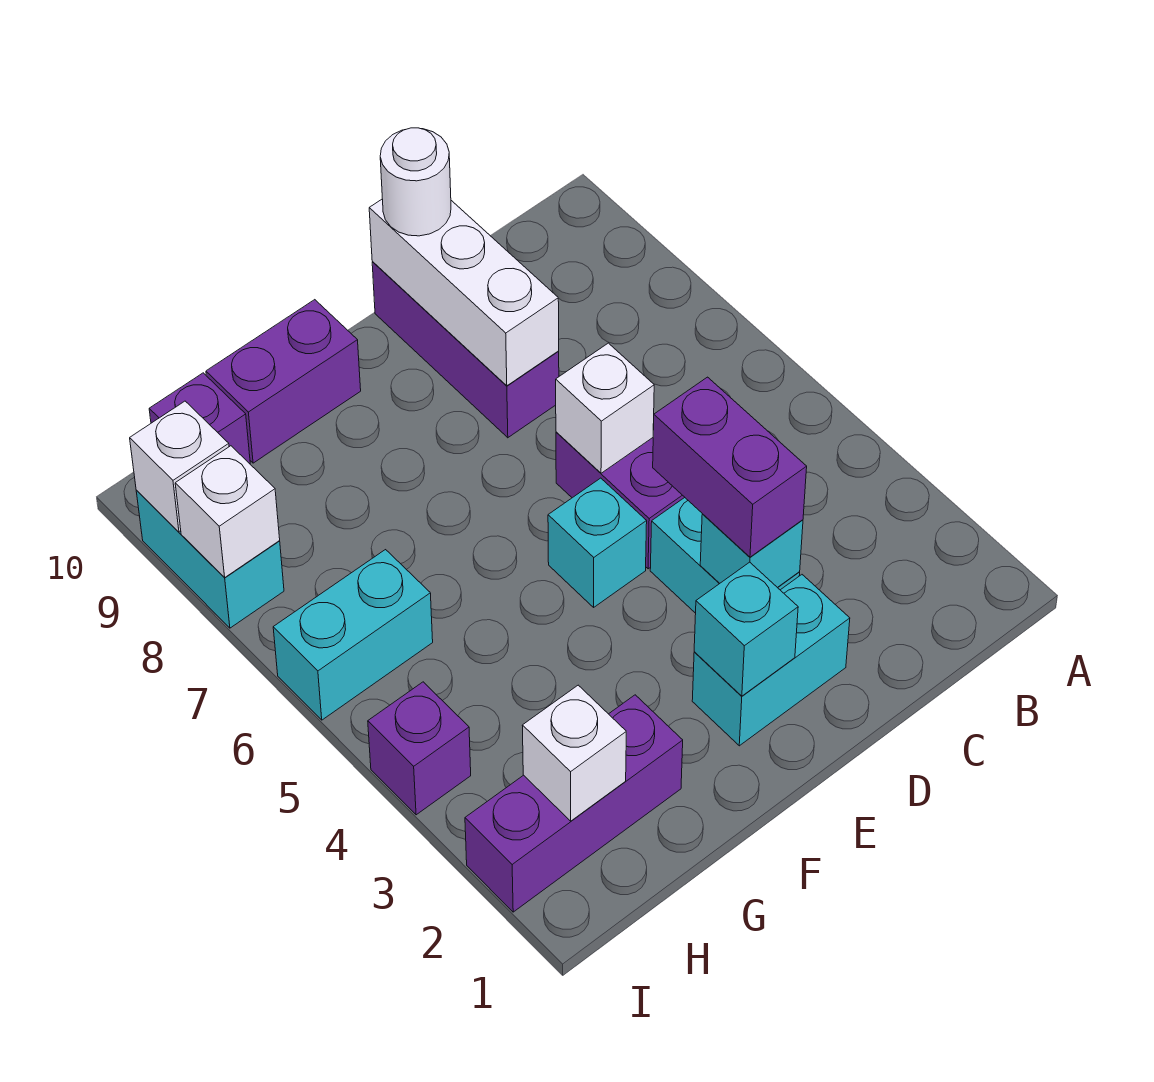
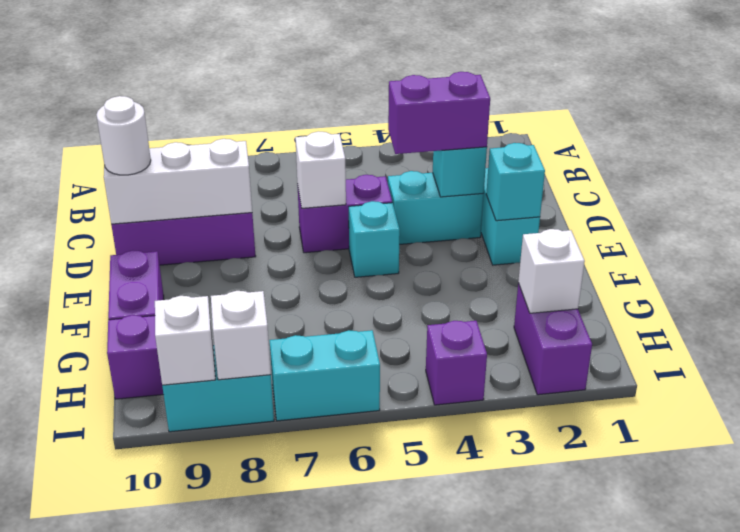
purple 1x3 brick [465,695,683,912] -> purple 1x2 brick [514,283,592,395]
cyan 1x2 brick [273,550,433,720] -> cyan 1x2 brick turned to [269,330,380,421]

